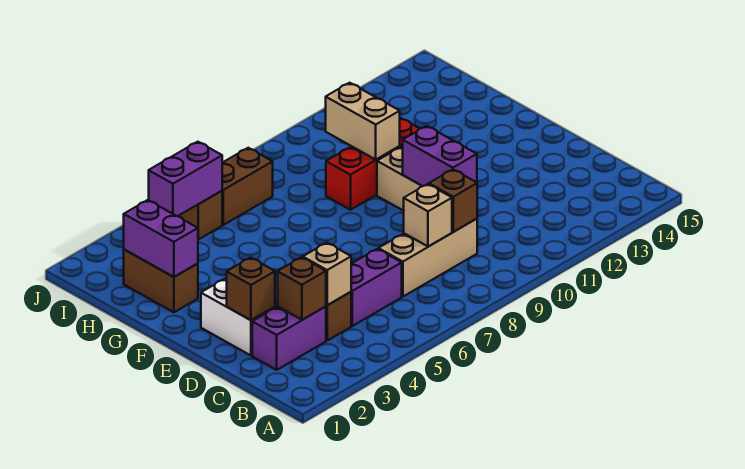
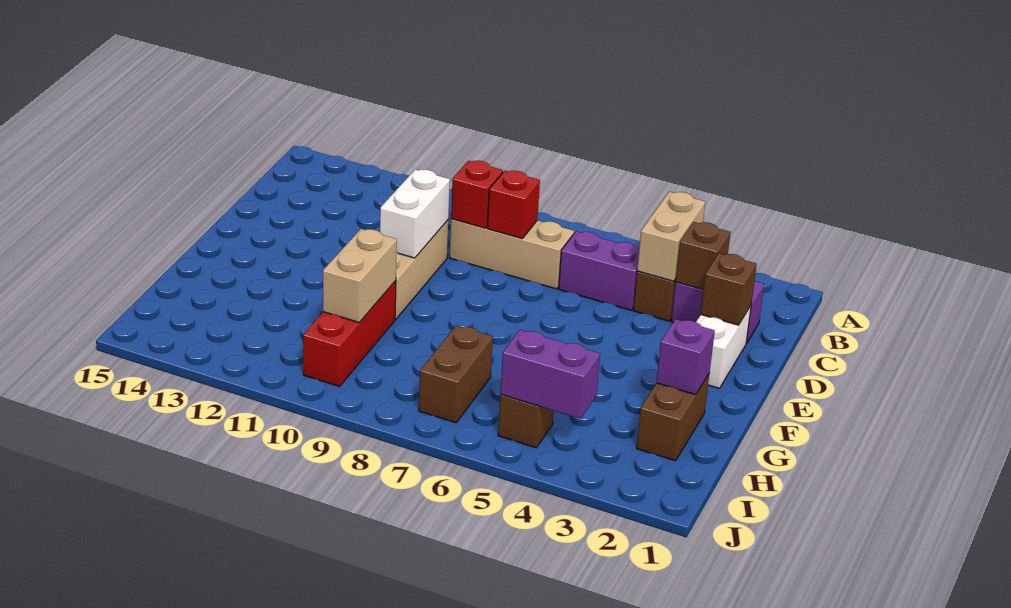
tan 1x1 brick [303,243,351,305] -> tan 1x2 brick [637,192,705,281]
tan 1x1 brick [404,184,452,247] -> red 1x1 brick [487,171,540,238]
brown 1x1 brick [429,169,477,232] -> red 1x1 brick [451,161,503,228]
purple 1x2 brick [403,126,477,186] -> white 1x2 brick [380,169,450,258]
purple 1x2 brick [124,200,198,277] -> purple 1x1 brick [656,319,715,395]
red 1x3 brick [326,118,420,210] -> red 1x3 brick turned to [303,281,396,386]
brown 1x2 brick [222,148,273,225] -> brown 1x2 brick turned to [419,325,493,423]

